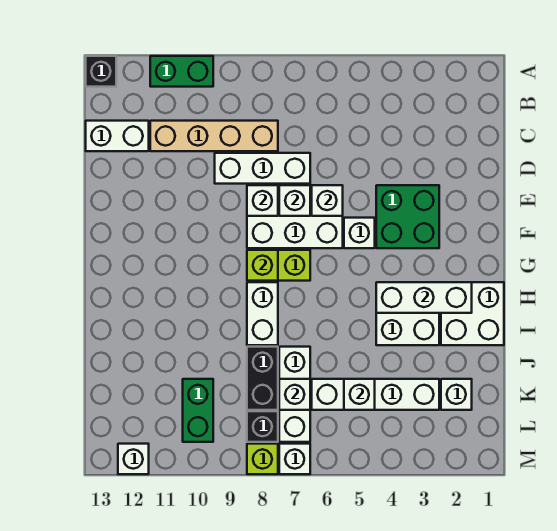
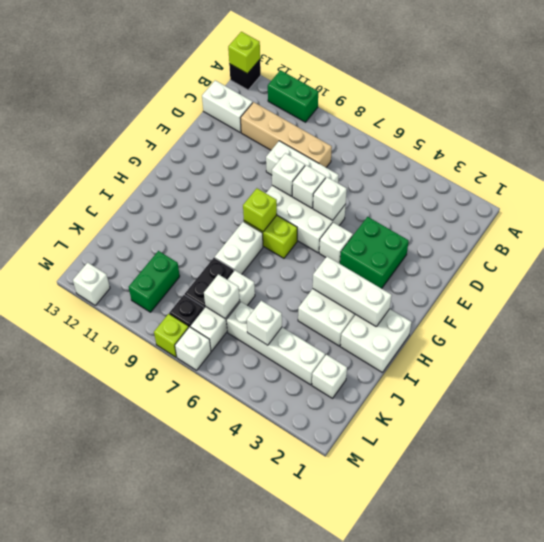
none -> lime 1x1 brick [228,32,260,74]

